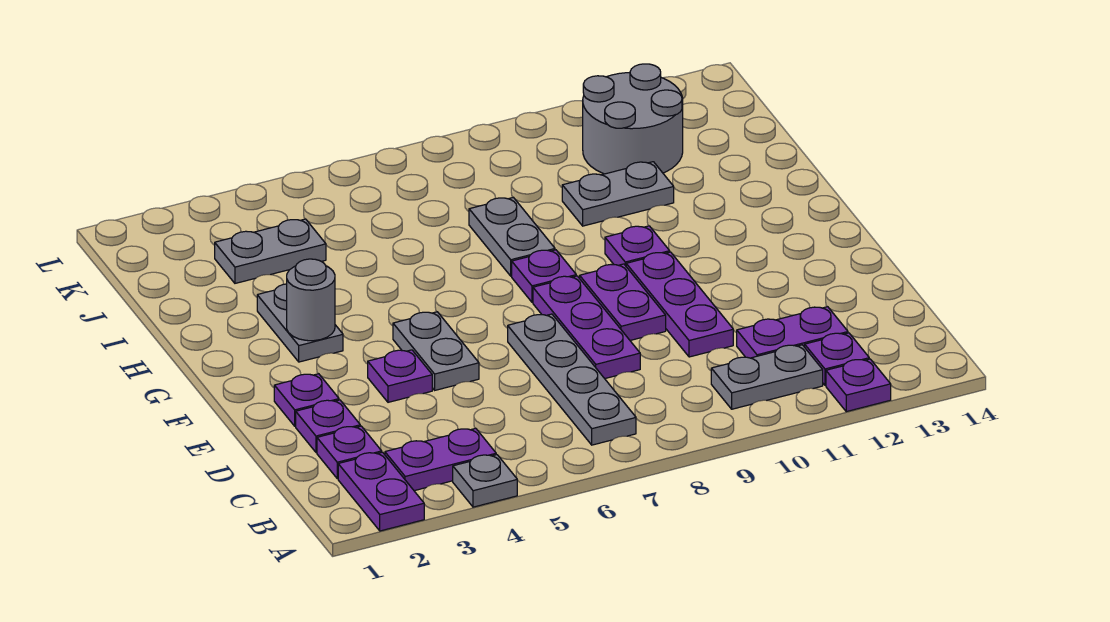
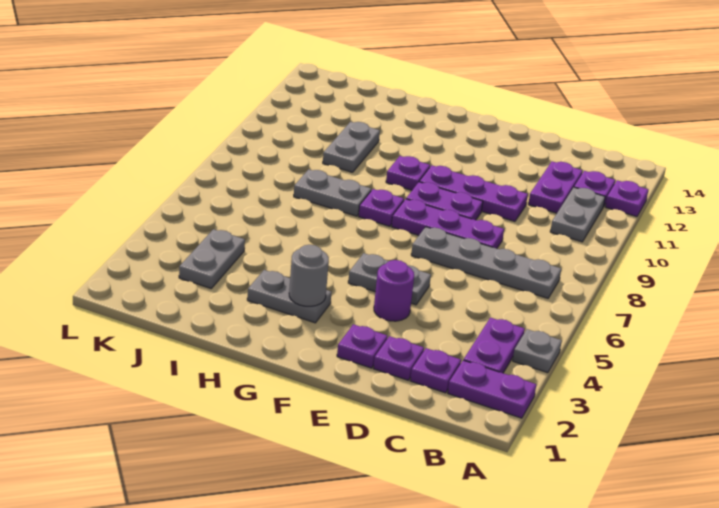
purple 1x1 plate [368,350,432,402] -> purple 1x1 round brick [374,260,414,321]
grey 2x2 round brick [583,64,683,174] -> none

